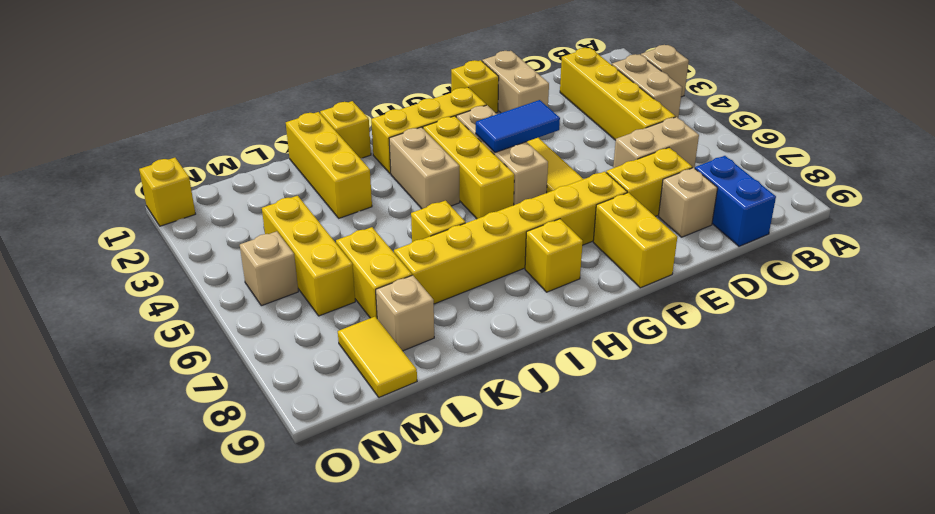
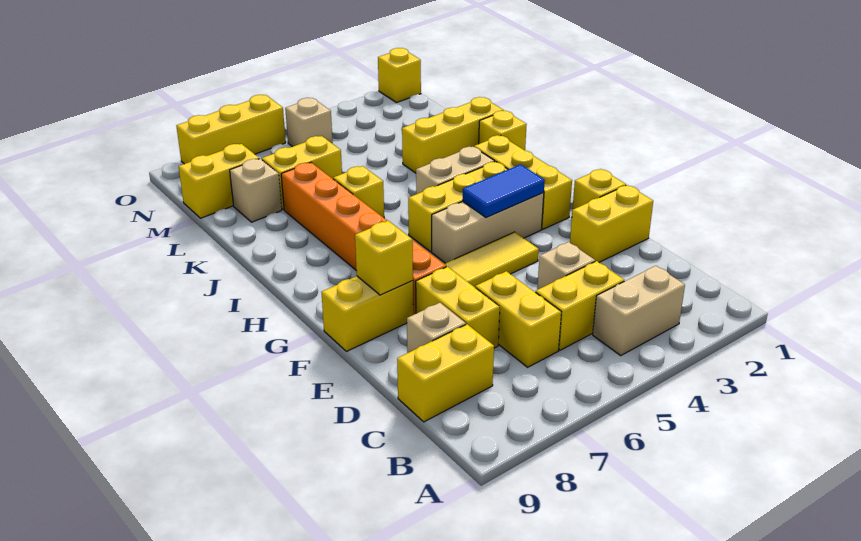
tan 1x1 brick [641,45,689,97] -> tan 1x1 brick moved to [537,242,595,290]
yellow 1x4 brick [560,48,675,140] -> yellow 1x2 brick [536,261,624,350]
tan 1x2 brick [613,117,699,168] -> yellow 1x2 brick [475,271,561,367]
blue 1x2 brick [695,156,776,246] -> yellow 1x2 brick [397,324,494,422]
tan 1x2 brick [482,51,549,113] -> yellow 1x2 brick [570,185,653,262]
blue 1x2 tile [476,100,560,153] -> blue 1x2 tile turned to [463,164,545,218]
yellow 1x6 brick [394,171,627,304] -> orange 1x6 brick [281,162,446,315]
yellow 1x1 brick [525,219,583,292] -> yellow 1x1 brick moved to [355,221,413,295]
yellow 1x3 brick [262,196,355,316] -> yellow 1x3 brick moved to [176,95,286,164]
yellow 1x2 tile [338,317,417,397] -> yellow 1x2 brick [179,144,259,218]

